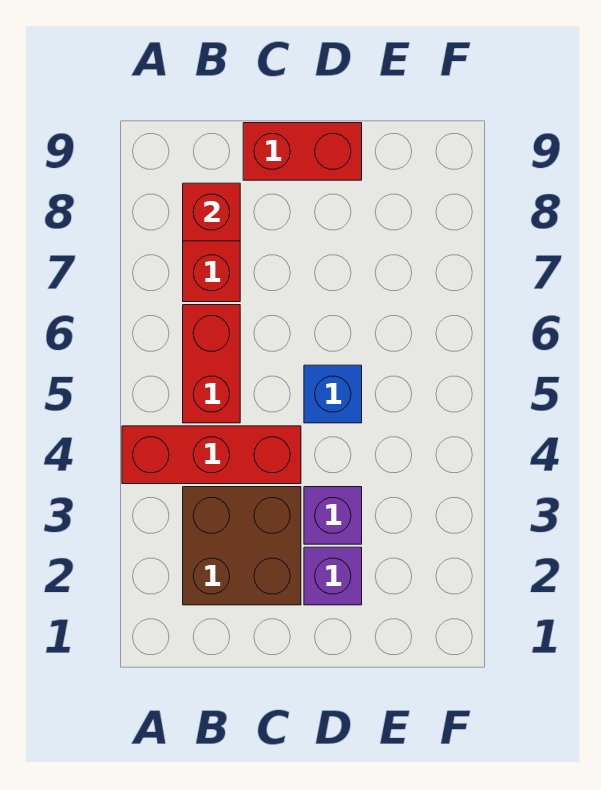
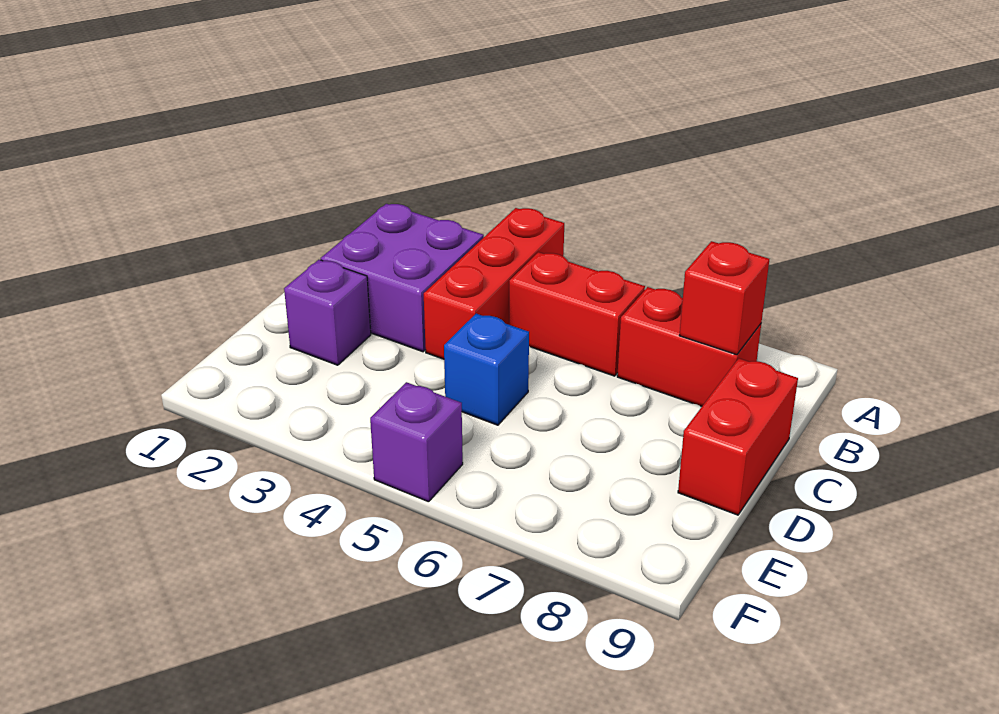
brown 2x2 brick [183,487,301,605] -> purple 2x2 brick [321,204,484,352]
purple 1x1 brick [304,487,362,544] -> purple 1x1 brick moved to [370,382,463,502]

